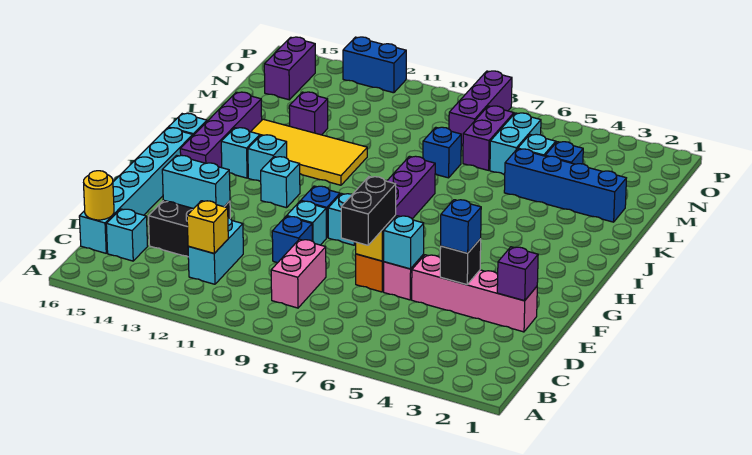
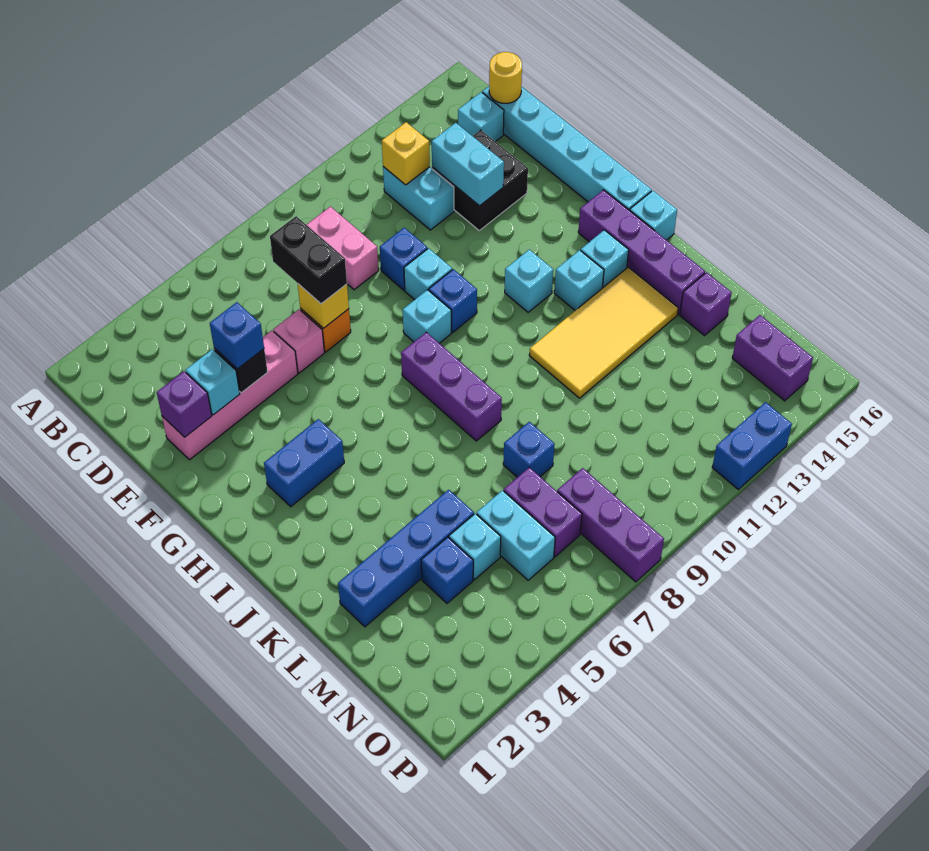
cyan 1x1 brick [384,216,424,269] -> cyan 1x1 brick moved to [185,349,240,415]
cyan 1x2 brick [162,155,230,209] -> cyan 1x2 brick turned to [432,123,504,206]
none -> blue 1x2 brick [264,419,344,507]
purple 1x1 brick [289,92,328,135] -> purple 1x1 brick moved to [680,272,732,335]

